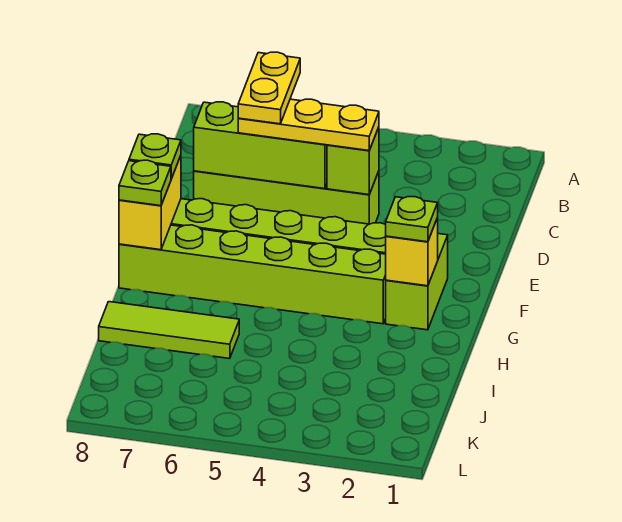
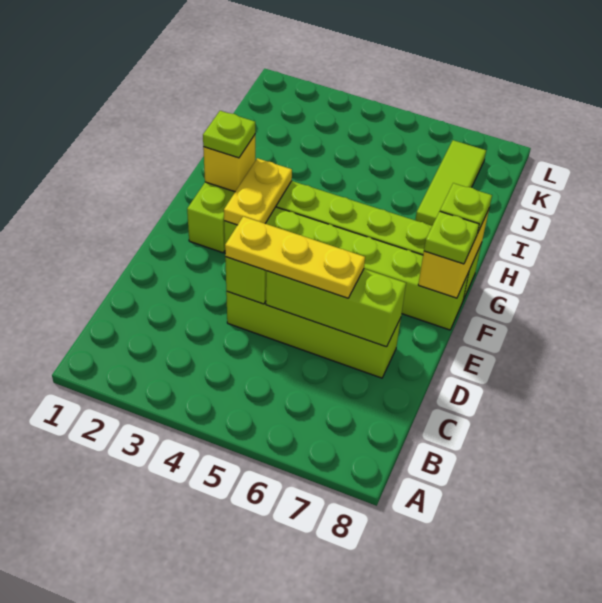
yellow 1x2 plate [238,52,300,124] -> yellow 1x2 plate moved to [224,158,292,225]
lime 1x3 tile [99,302,239,359] -> lime 1x3 tile turned to [415,140,486,226]

